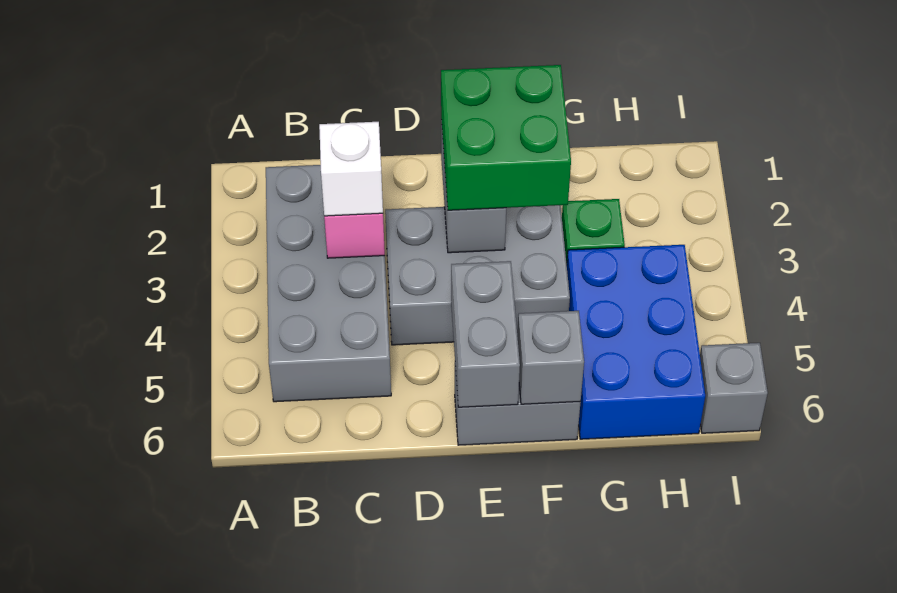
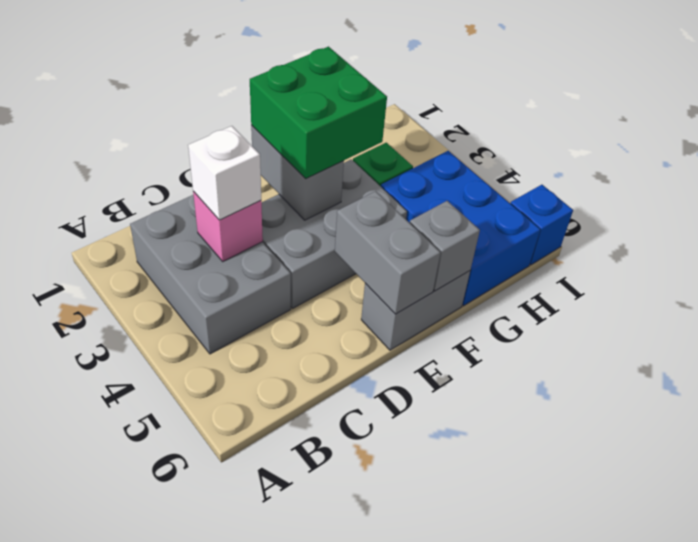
grey 2x4 brick [266,165,391,402] -> grey 2x3 brick [130,195,291,354]
grey 1x1 brick [700,343,768,433] -> blue 1x1 brick [510,185,573,265]

